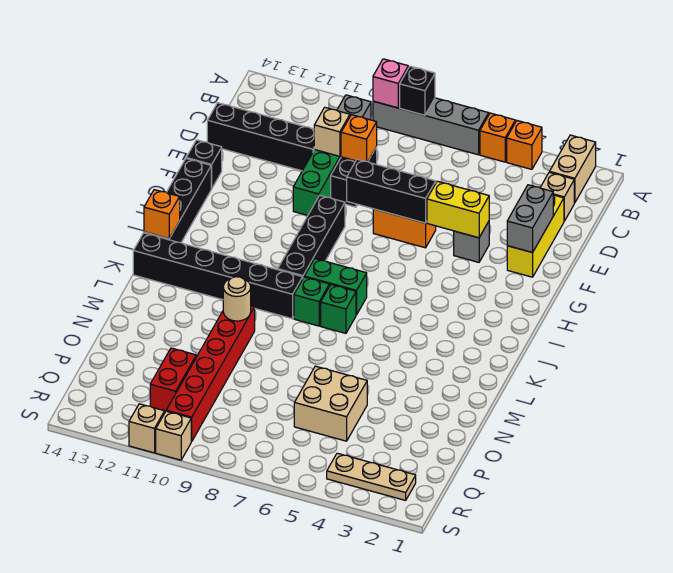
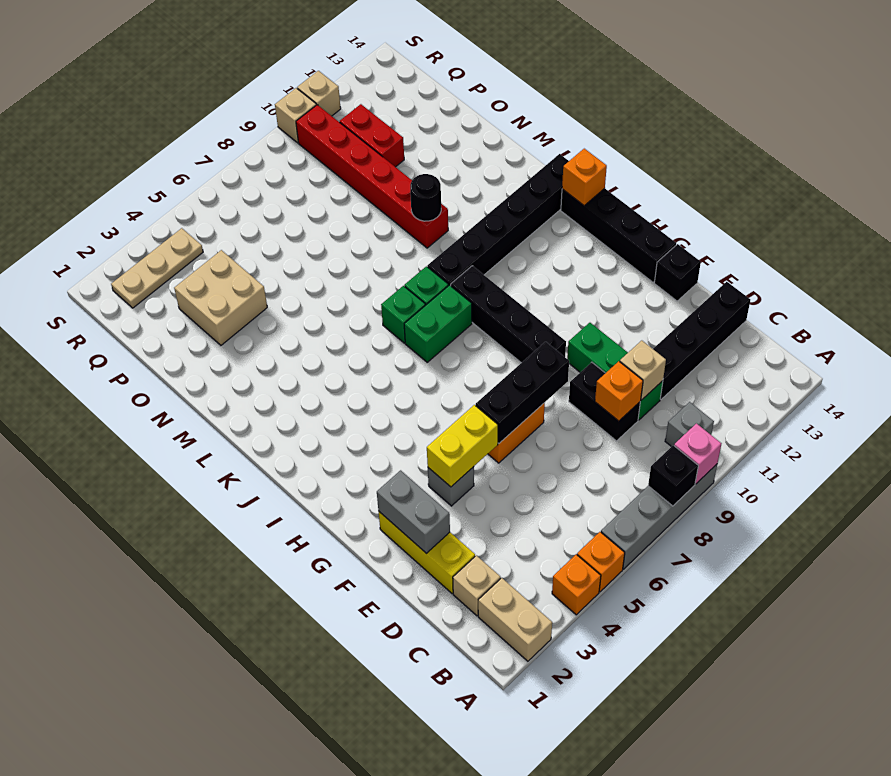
tan 1x1 round brick [223,277,251,321] -> black 1x1 round brick [410,174,441,221]
tan 2x2 brick [294,366,367,441] -> tan 2x2 brick moved to [174,250,267,345]

